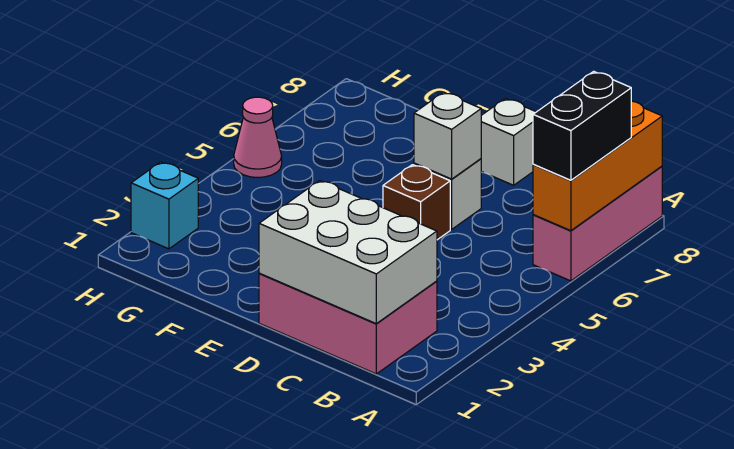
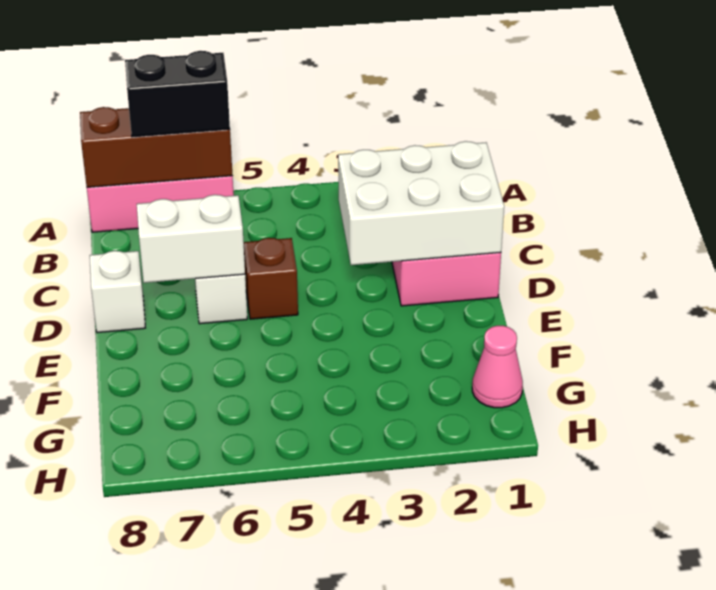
orange 1x3 brick [533,101,662,231] -> brown 1x3 brick [80,107,233,187]
white 2x3 brick [259,180,437,324] -> white 2x3 brick turned to [338,141,504,265]
white 1x1 brick [414,92,481,179] -> white 1x2 brick [137,195,245,283]
cyan 1x1 brick [131,162,198,249] -> none
pink 1x1 cone [234,97,282,177] -> pink 1x1 cone moved to [472,326,523,408]

